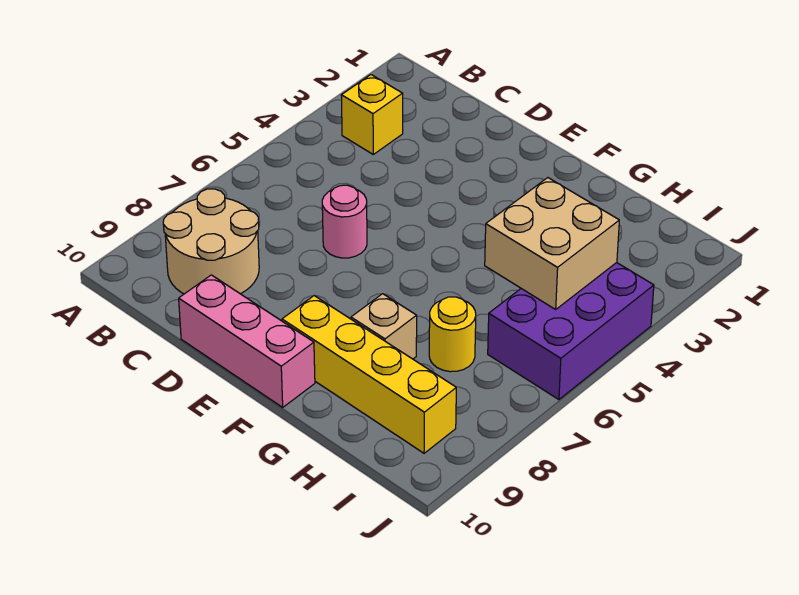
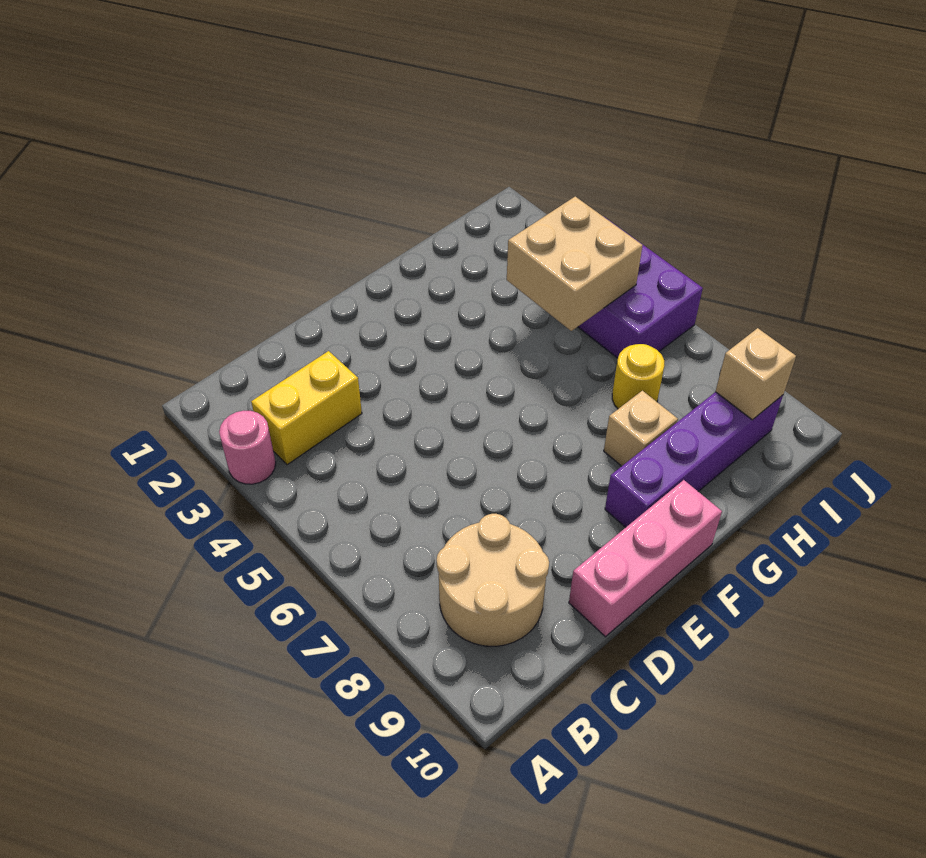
yellow 1x1 brick [341,75,403,154] -> yellow 1x2 brick [251,351,362,465]
pink 1x1 round brick [322,185,367,258] -> pink 1x1 round brick moved to [219,411,276,484]
yellow 1x4 brick [282,296,456,453] -> purple 1x4 brick [605,392,783,527]
none -> tan 1x1 brick [716,328,796,420]

